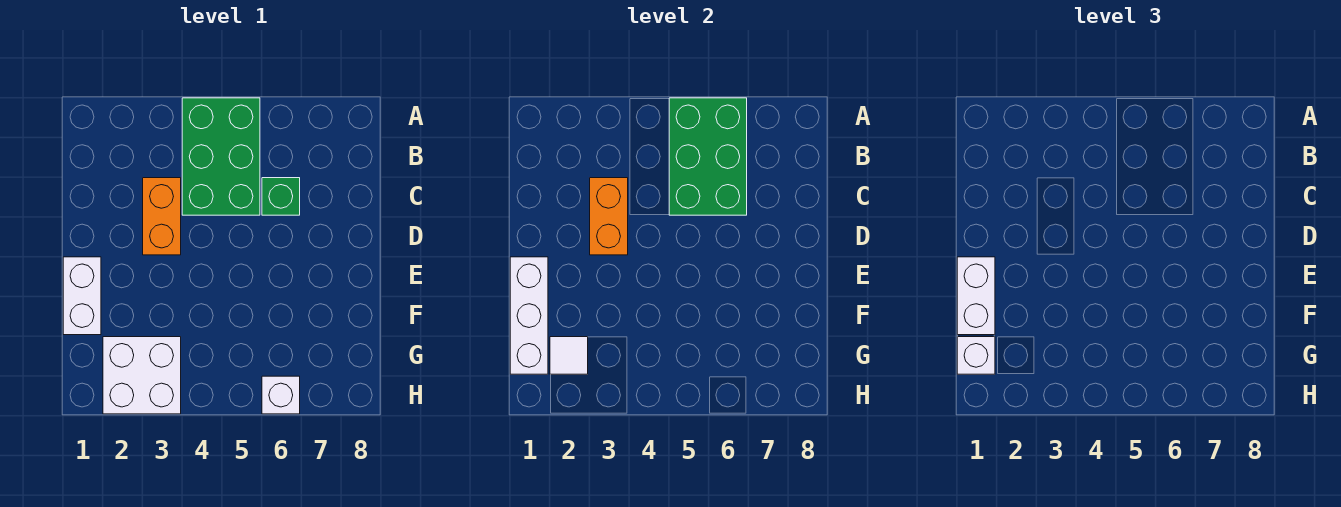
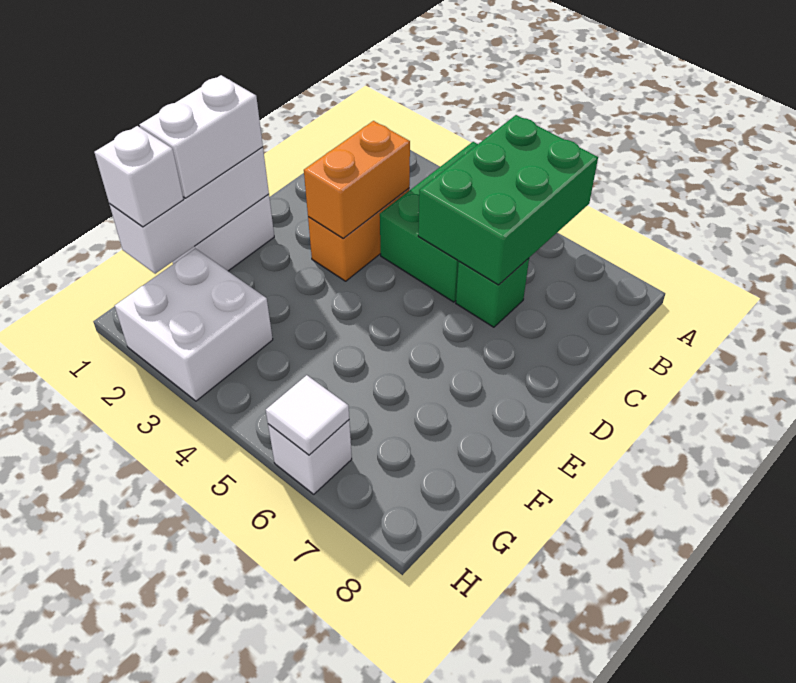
white 1x1 tile [550,337,588,374] -> white 1x1 tile moved to [266,375,349,455]

